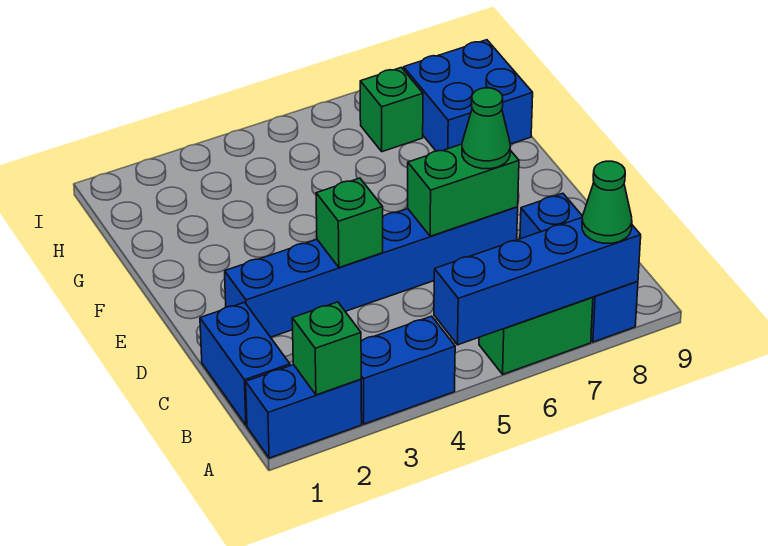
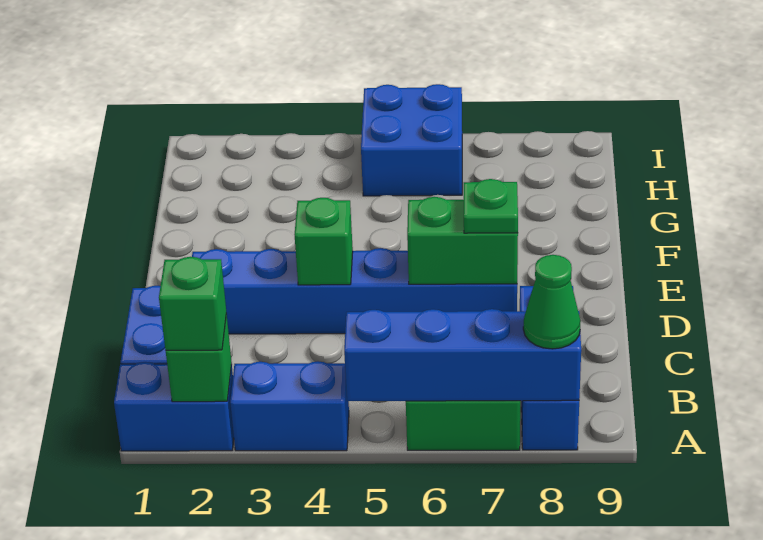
green 1x1 cone [462,88,510,169] -> green 1x1 plate [464,179,518,233]
blue 2x2 brick [404,40,533,151] -> blue 2x2 brick moved to [361,84,462,196]
green 1x1 brick [360,67,423,152] -> green 1x1 brick moved to [159,257,226,350]

